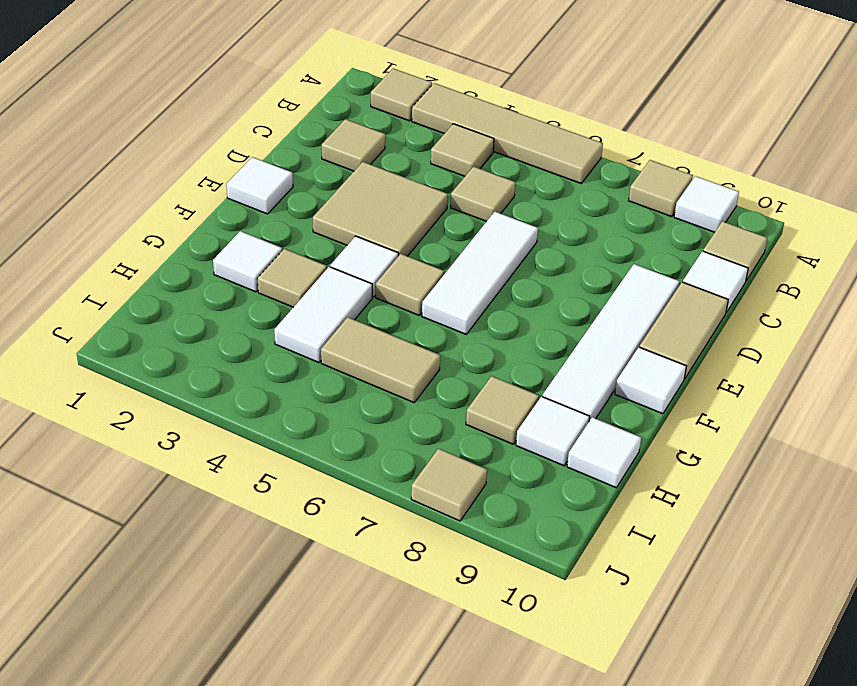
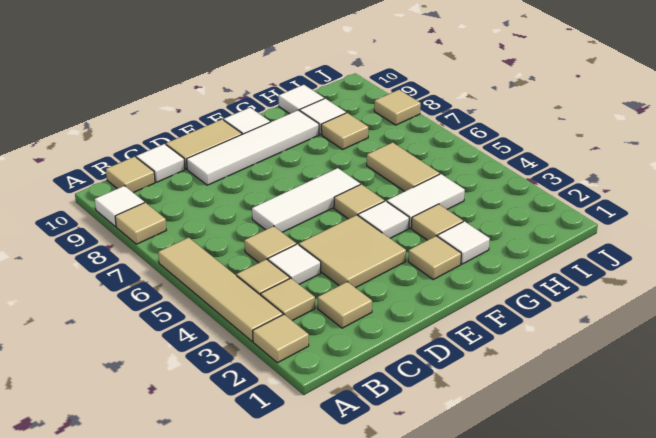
none -> tan 1x1 tile [261,278,315,321]
white 1x1 tile [226,157,293,214] -> white 1x1 tile moved to [268,244,321,285]
none -> tan 1x1 tile [408,236,461,279]

